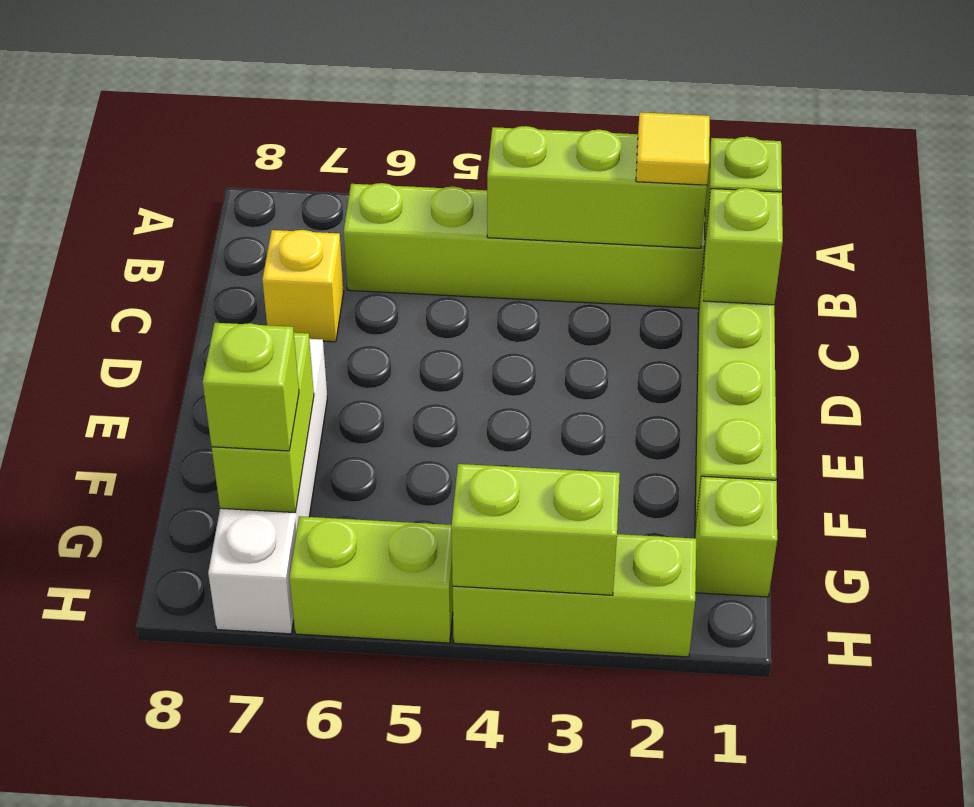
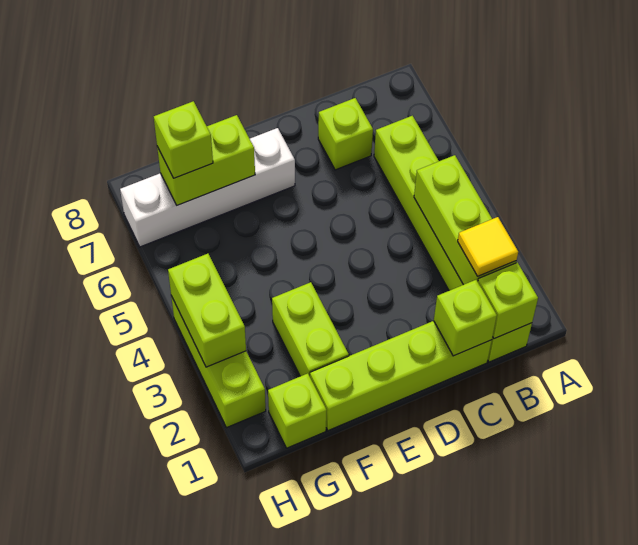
yellow 1x1 brick [262,230,344,342] -> lime 1x1 brick [318,98,373,170]
lime 1x2 brick [289,516,453,643] -> lime 1x2 brick moved to [272,282,349,376]

